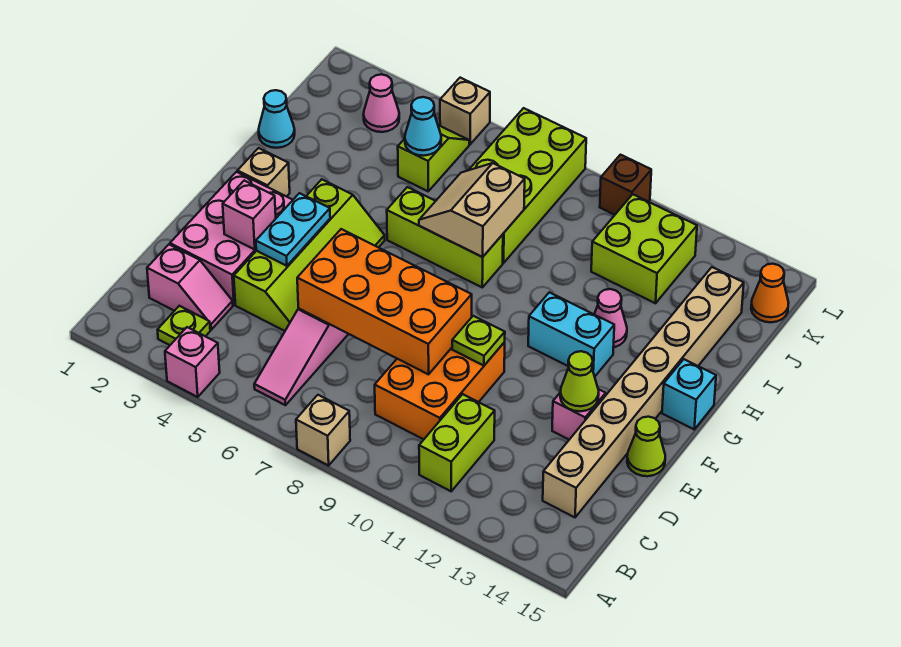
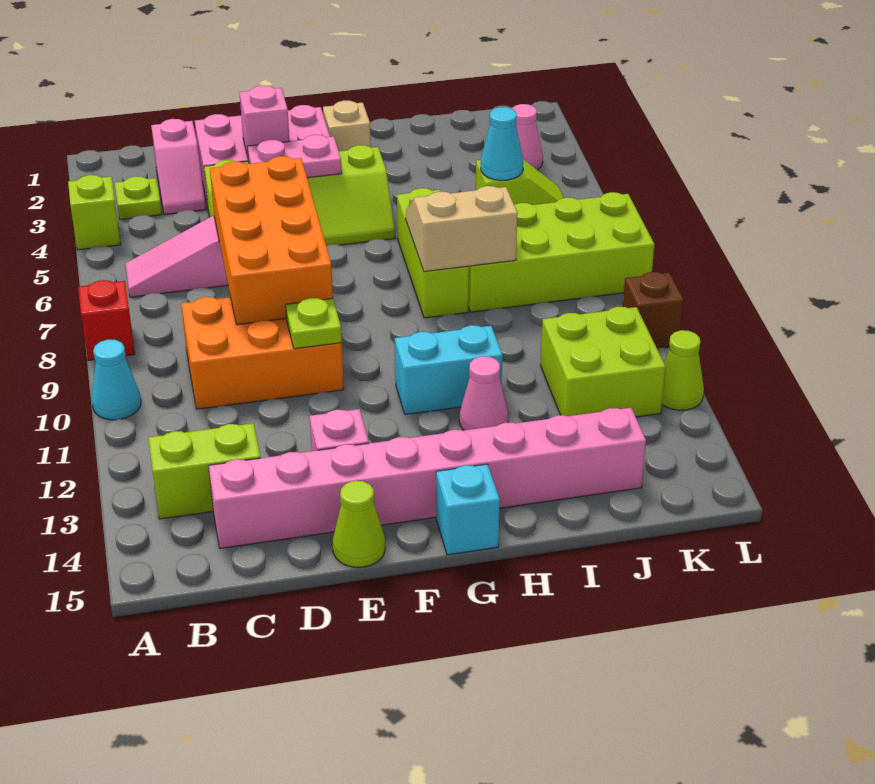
pink 1x1 brick [165,327,220,397] -> lime 1x1 brick [68,175,121,250]
tan 1x1 brick [296,395,350,466] -> red 1x1 brick [78,280,135,360]
lime 1x2 brick [419,394,495,491] -> lime 1x2 brick moved to [148,423,261,519]
tan 1x8 brick [543,267,744,517] -> pink 1x8 brick [209,408,646,548]
cyan 1x2 plate [256,193,330,266] -> pink 1x2 plate [247,135,342,178]
lime 1x1 cone [560,351,599,411] -> lime 1x1 cone moved to [662,330,704,410]
cyan 1x2 brick [528,292,614,376] -> cyan 1x2 brick turned to [395,325,502,415]
cyan 1x1 cone [259,90,295,148] -> cyan 1x1 cone moved to [92,340,141,420]
orange 1x1 cone [751,264,789,322] -> none
tan 1x1 brick [440,78,490,144] -> none

